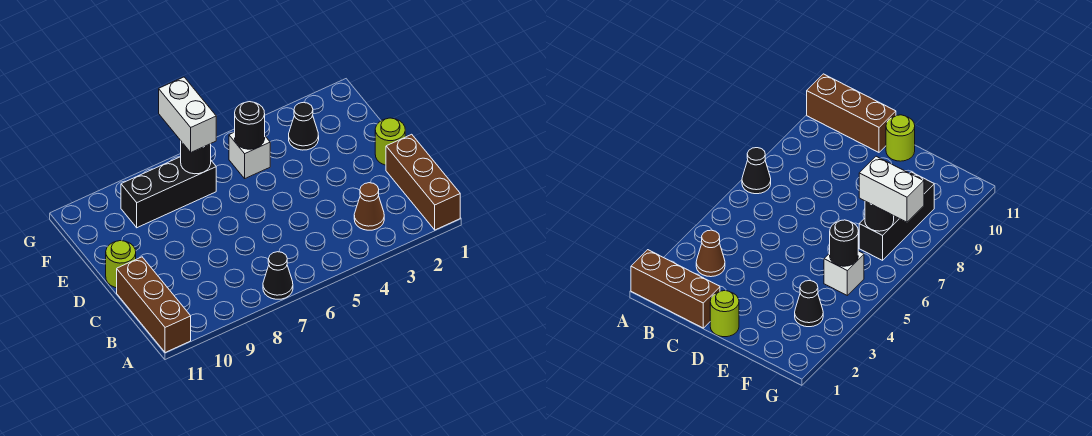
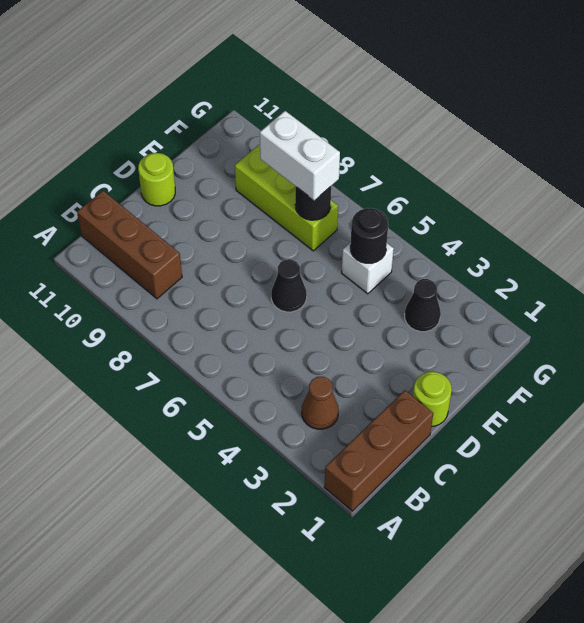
black 1x1 cone [263,252,293,299] -> black 1x1 cone moved to [271,259,307,312]
brown 1x3 brick [117,257,191,353] -> brown 1x3 brick turned to [77,191,182,299]
black 1x3 brick [121,157,216,228] -> lime 1x3 brick [235,145,338,251]
white 1x2 brick [159,77,216,152] -> white 1x2 brick turned to [260,111,340,200]

